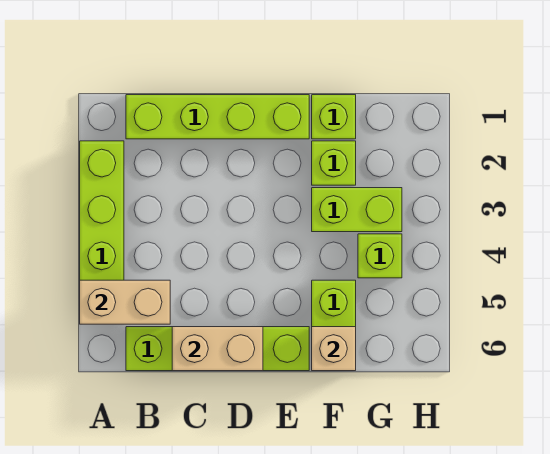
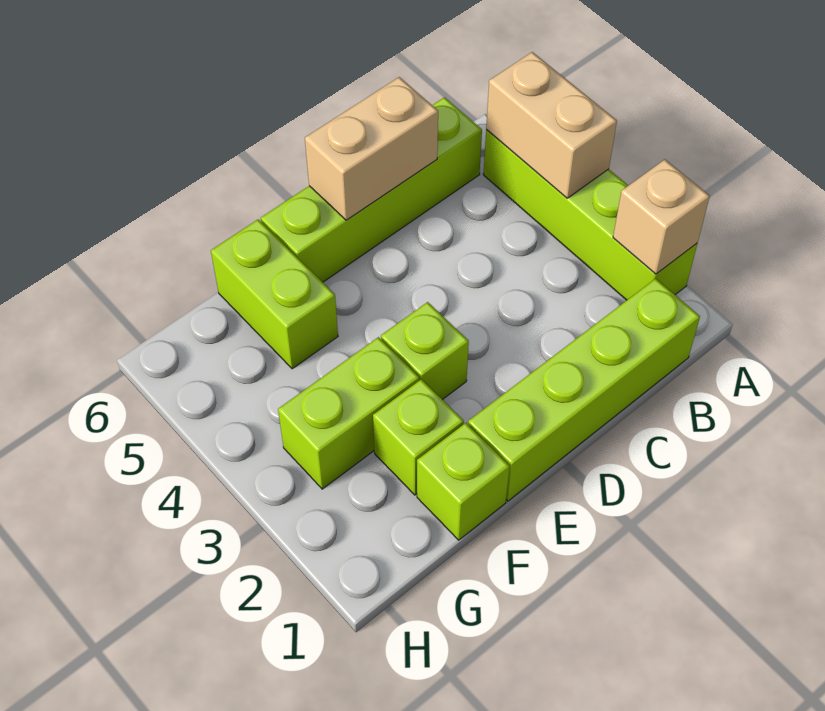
tan 1x2 brick [80,280,170,324] -> tan 1x2 brick turned to [486,52,617,198]
tan 1x1 brick [312,327,356,371] -> tan 1x1 brick moved to [613,160,710,274]
lime 1x1 brick [358,234,402,278] -> lime 1x1 brick moved to [381,302,469,400]

